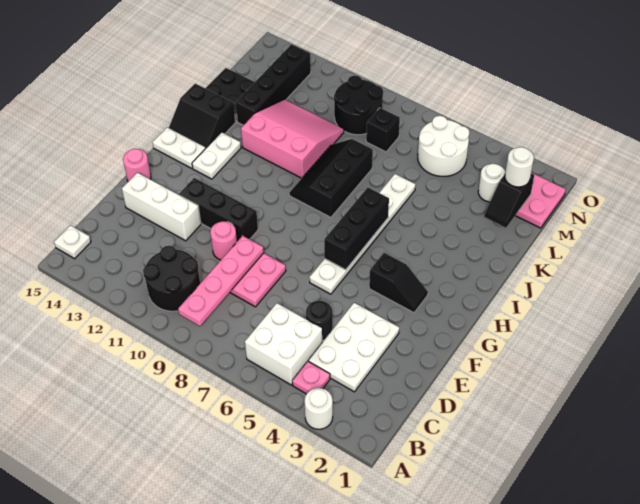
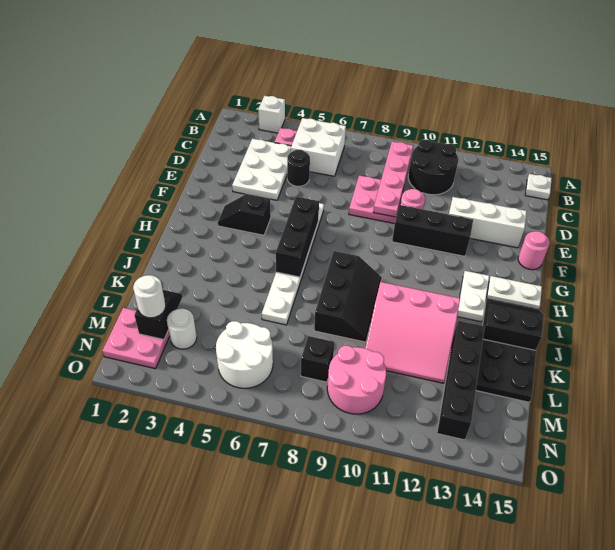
white 1x1 round brick [305,388,333,429] -> white 1x1 brick [258,96,285,133]
black 2x2 round brick [334,75,383,135] -> pink 2x2 round brick [327,346,386,414]

